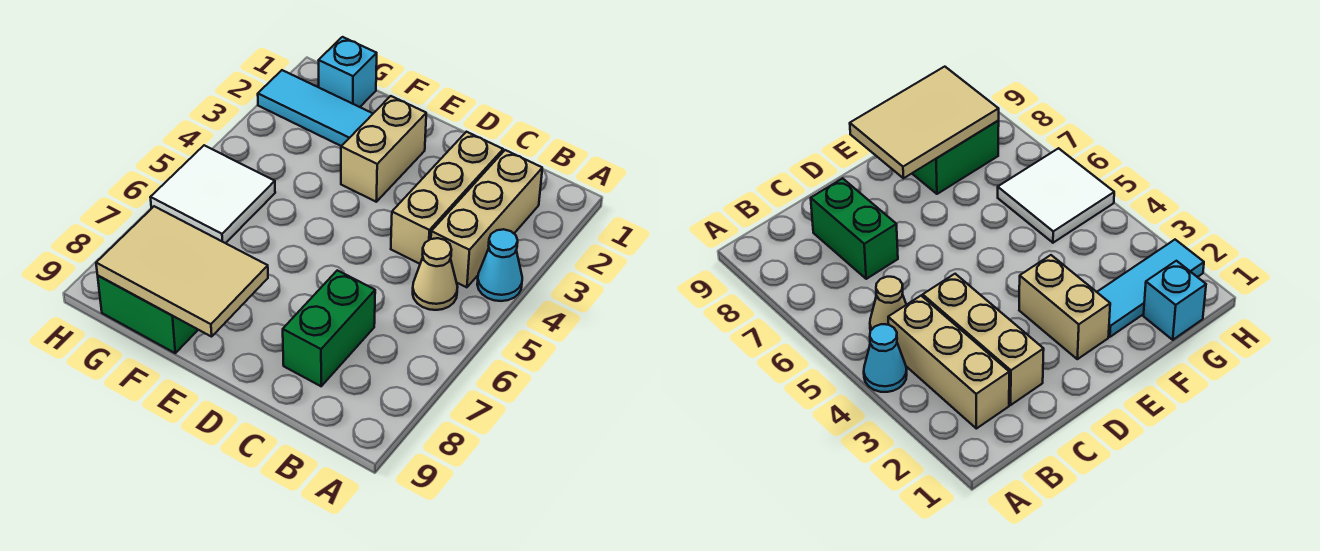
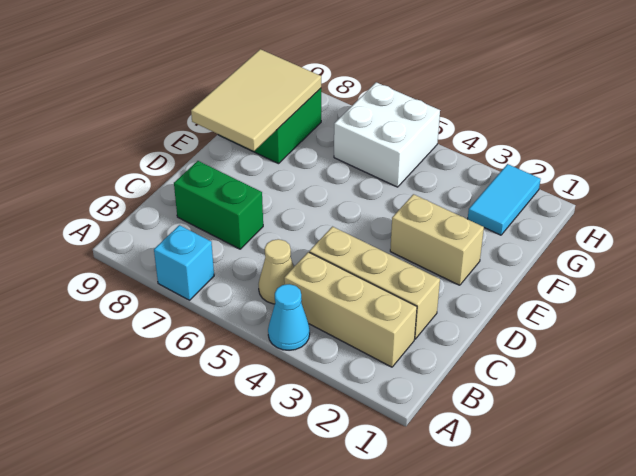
cyan 1x3 tile [258,70,373,146] -> cyan 1x2 tile [468,164,541,235]
cyan 1x1 brick [319,37,377,107] -> cyan 1x1 brick moved to [154,225,214,300]
white 2x2 tile [150,145,275,243] -> white 2x2 brick [334,82,440,187]

